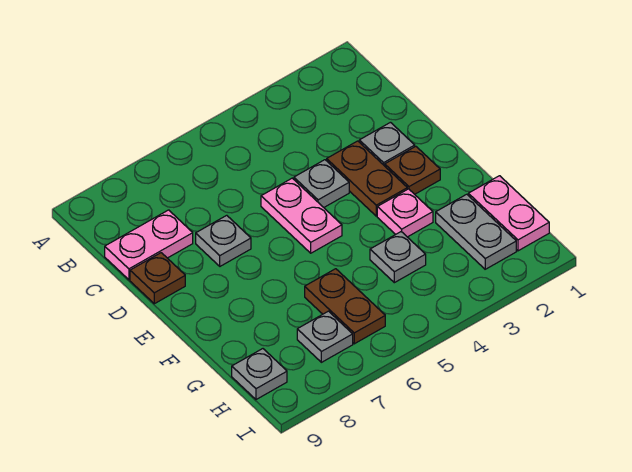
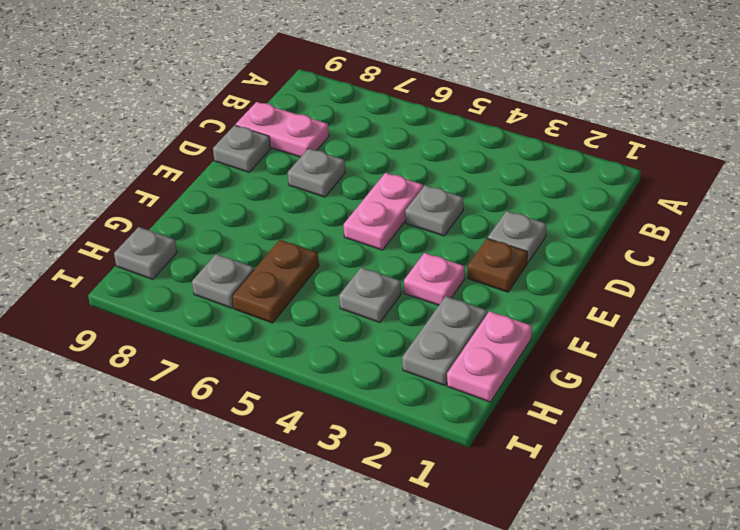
brown 1x2 plate [327,141,407,216] -> none
brown 1x1 plate [130,253,185,304] -> grey 1x1 plate [213,125,271,172]

